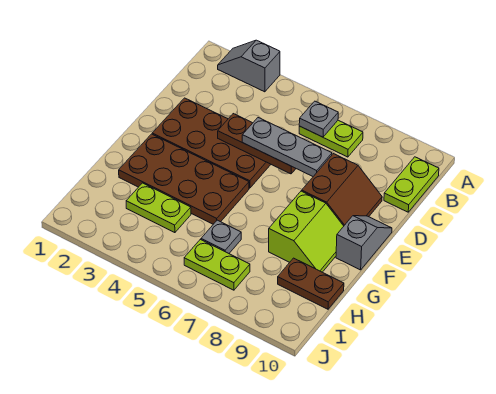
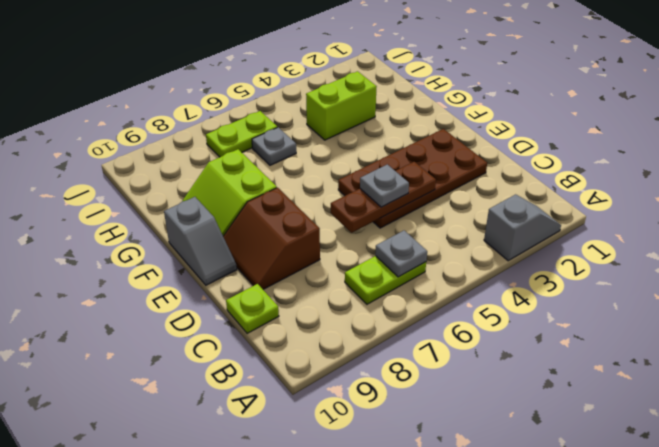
lime 1x2 plate [384,157,439,212] -> lime 1x1 plate [226,284,279,334]
grey 1x3 plate [242,118,332,176] -> grey 1x1 plate [360,164,409,207]
brown 2x4 plate [119,134,249,224] -> none
lime 1x2 plate [126,183,191,233] -> lime 1x2 brick [306,71,377,140]
brown 1x2 plate [278,258,344,309] -> none

